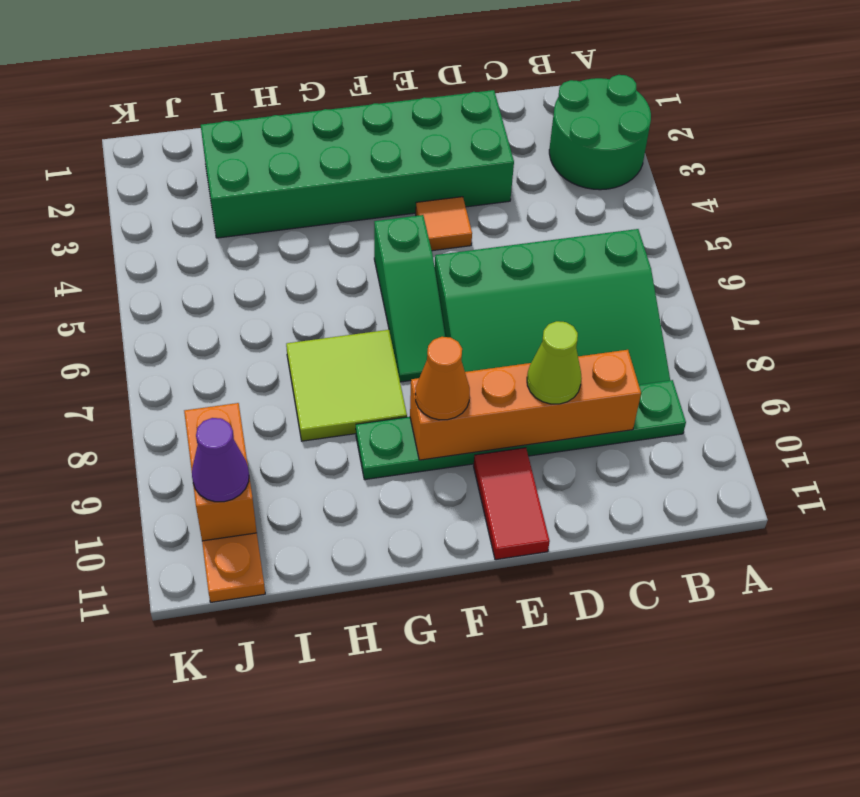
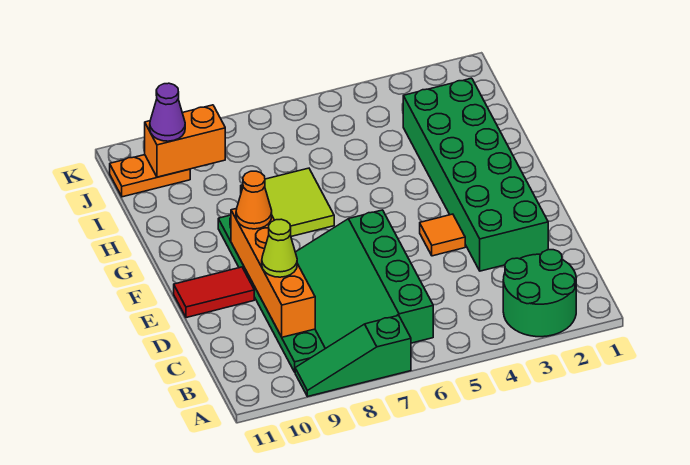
green 1x3 slope [374,215,445,382] -> green 1x3 slope moved to [295,315,411,397]

